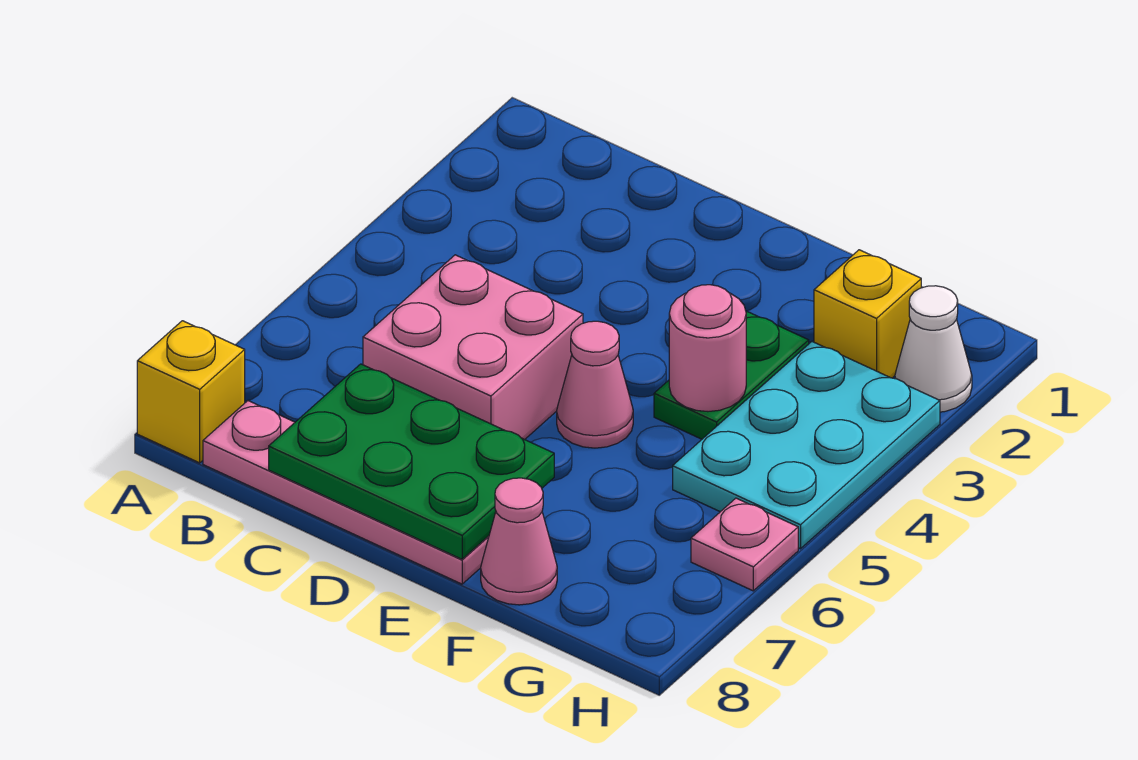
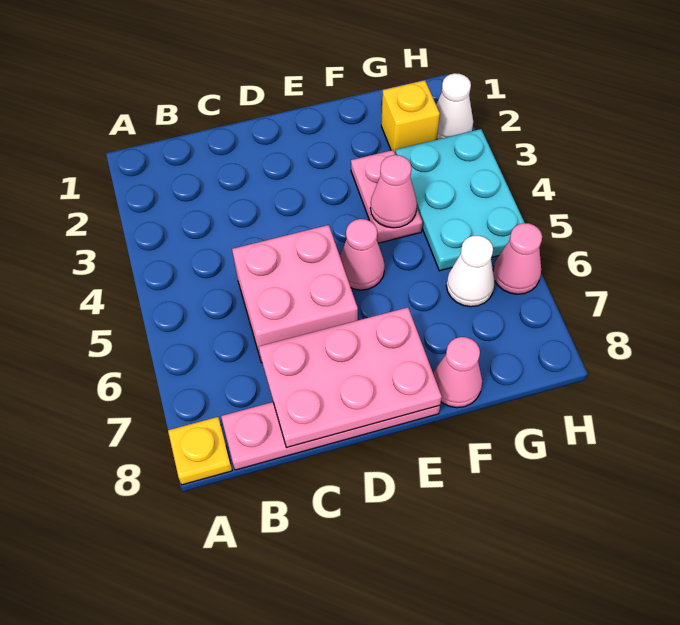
yellow 1x1 brick [137,321,245,463] -> yellow 1x1 plate [168,417,232,485]
green 2x3 plate [269,364,554,559] -> pink 2x3 plate [259,307,442,448]
green 1x2 plate [654,311,809,439] -> pink 1x2 plate [351,150,422,243]
pink 1x1 round brick [669,285,746,412] -> pink 1x1 cone [370,155,417,228]
none -> white 1x1 cone [446,236,495,307]
pink 1x1 plate [691,498,798,591] -> pink 1x1 cone [493,223,542,294]

